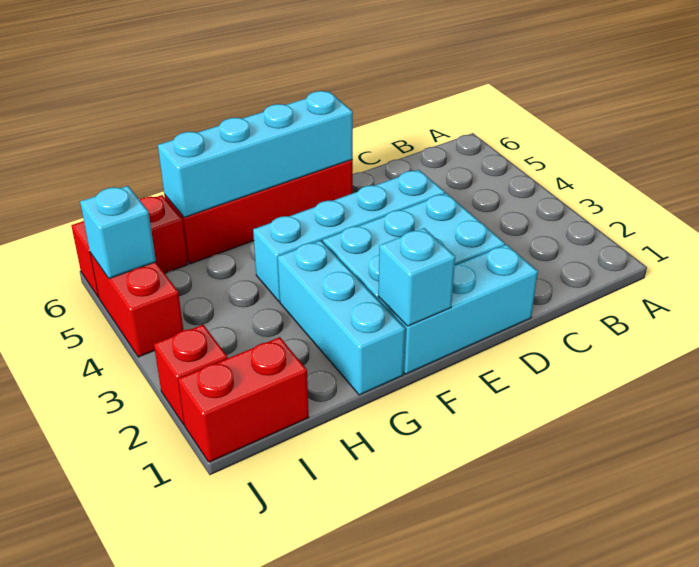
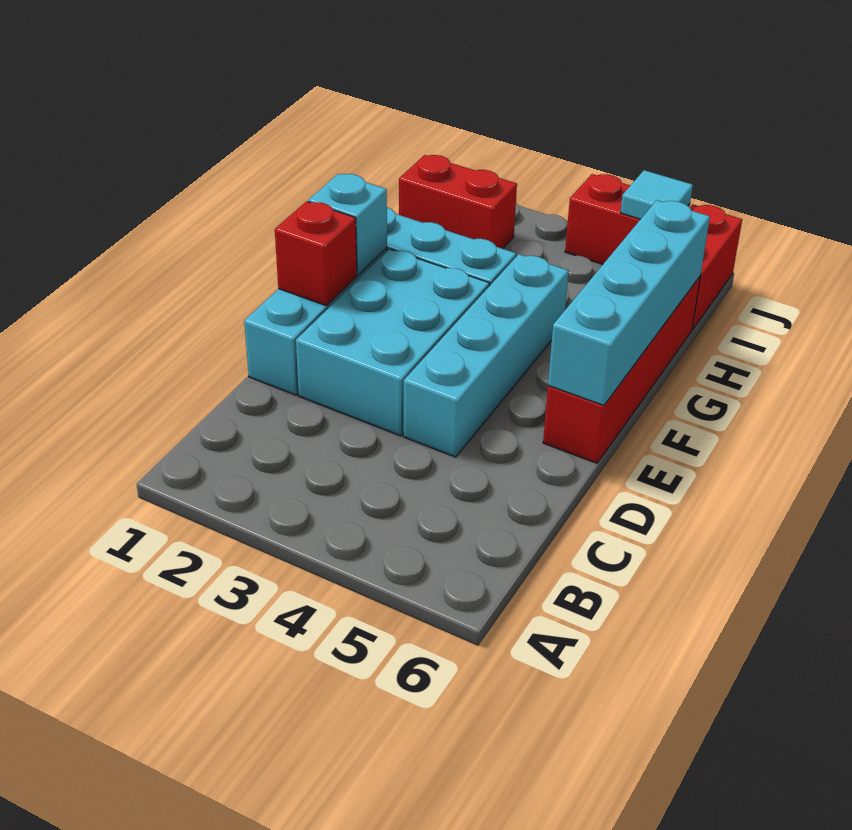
red 1x2 brick [178,337,309,462] -> red 1x2 brick turned to [399,155,517,249]
red 1x1 brick [154,325,228,425] -> red 1x1 brick moved to [275,201,357,306]
cyan 1x1 brick [80,186,156,279] -> cyan 1x1 tile [620,170,693,219]

